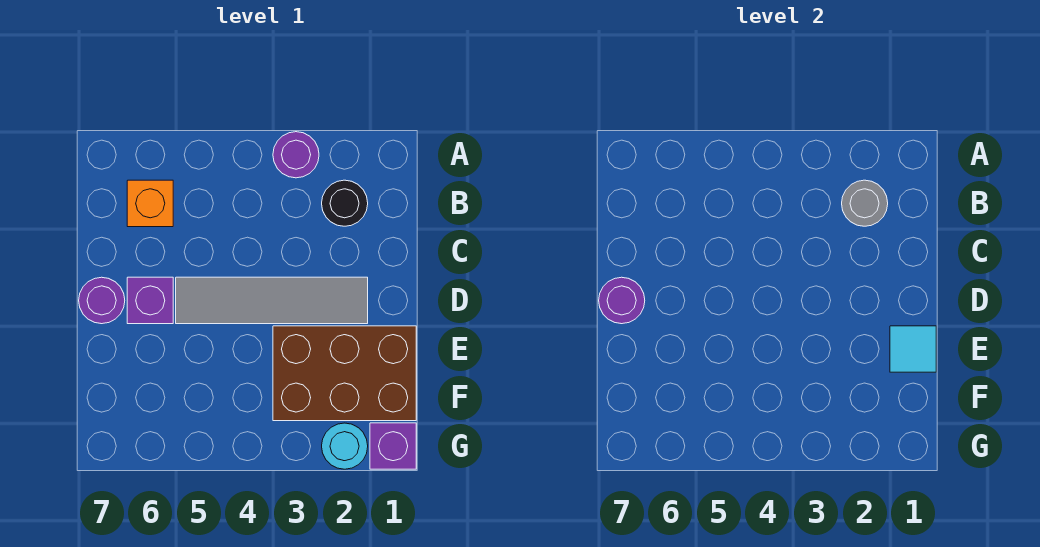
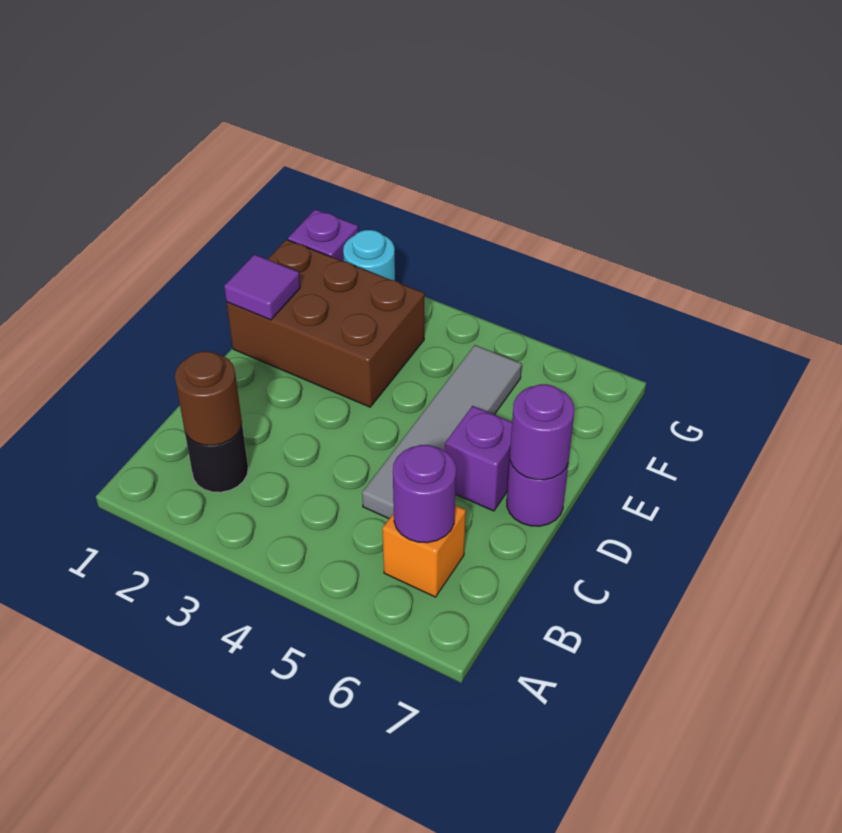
purple 1x1 round brick [273,132,319,178] -> purple 1x1 round brick moved to [393,445,456,543]
grey 1x1 round brick [842,180,888,226] -> brown 1x1 round brick [175,351,242,446]
grey 1x4 tile [176,277,368,324] -> grey 1x4 tile turned to [362,345,522,518]
cyan 1x1 tile [890,326,936,372] -> purple 1x1 tile [224,255,300,320]

